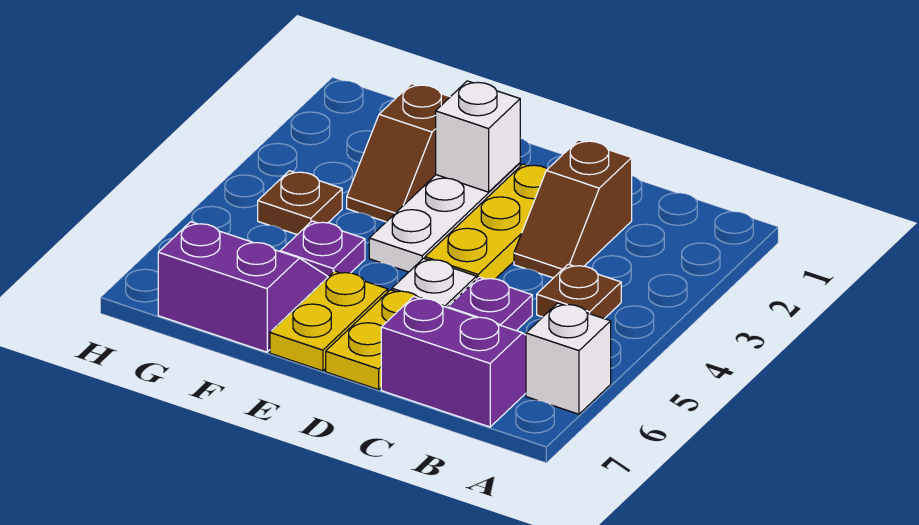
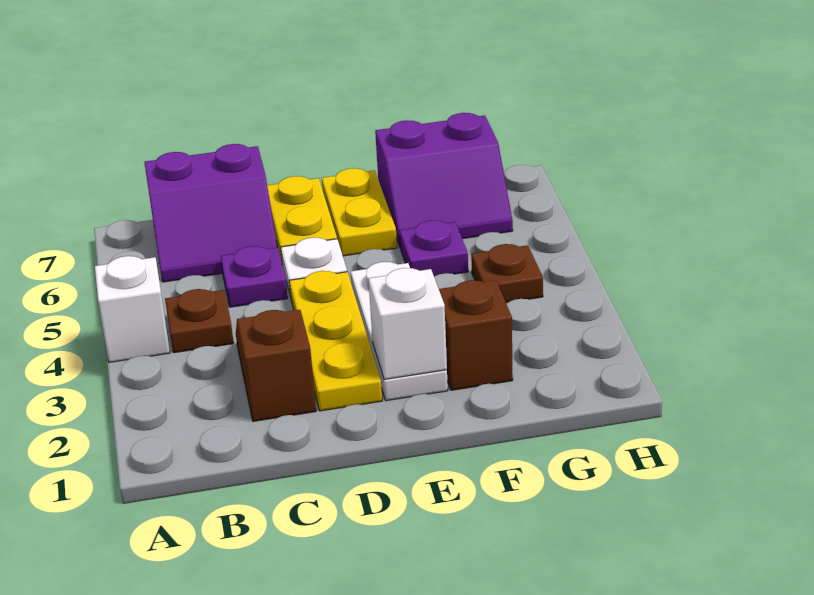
white 1x1 brick [526,303,611,414] -> white 1x1 brick moved to [95,256,170,362]

